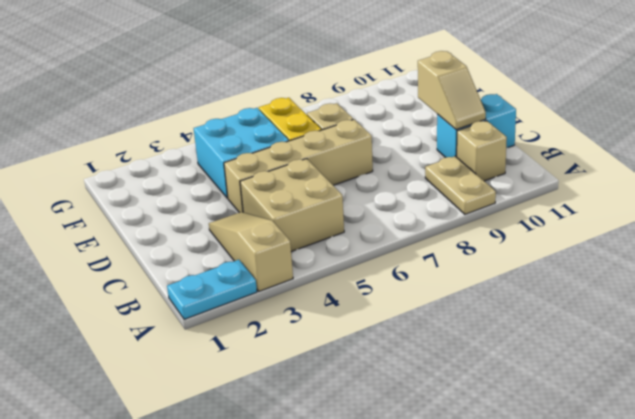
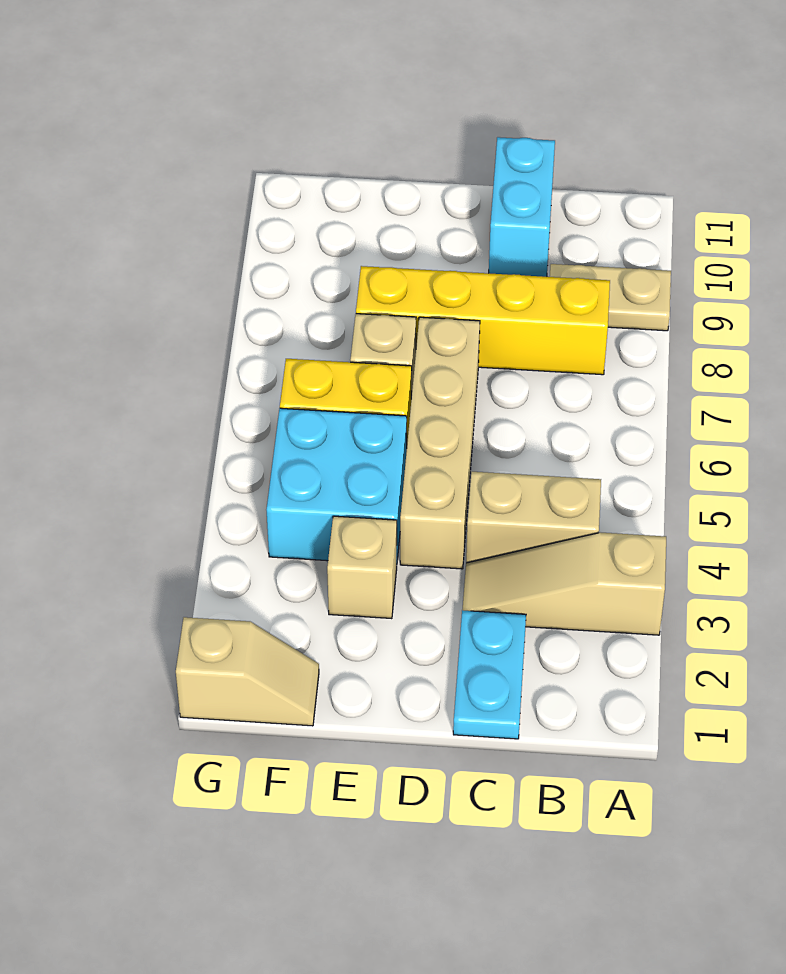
cyan 1x2 plate [167,260,257,319] -> cyan 1x2 plate moved to [453,610,526,739]
tan 2x2 brick [240,159,344,252] -> tan 1x2 brick [466,472,601,563]
none -> yellow 1x4 brick [356,266,610,375]
tan 1x1 brick [457,121,507,181] -> tan 1x1 brick moved to [327,516,397,619]
tan 1x2 slope [418,51,486,129] -> tan 1x2 slope moved to [176,617,319,726]

